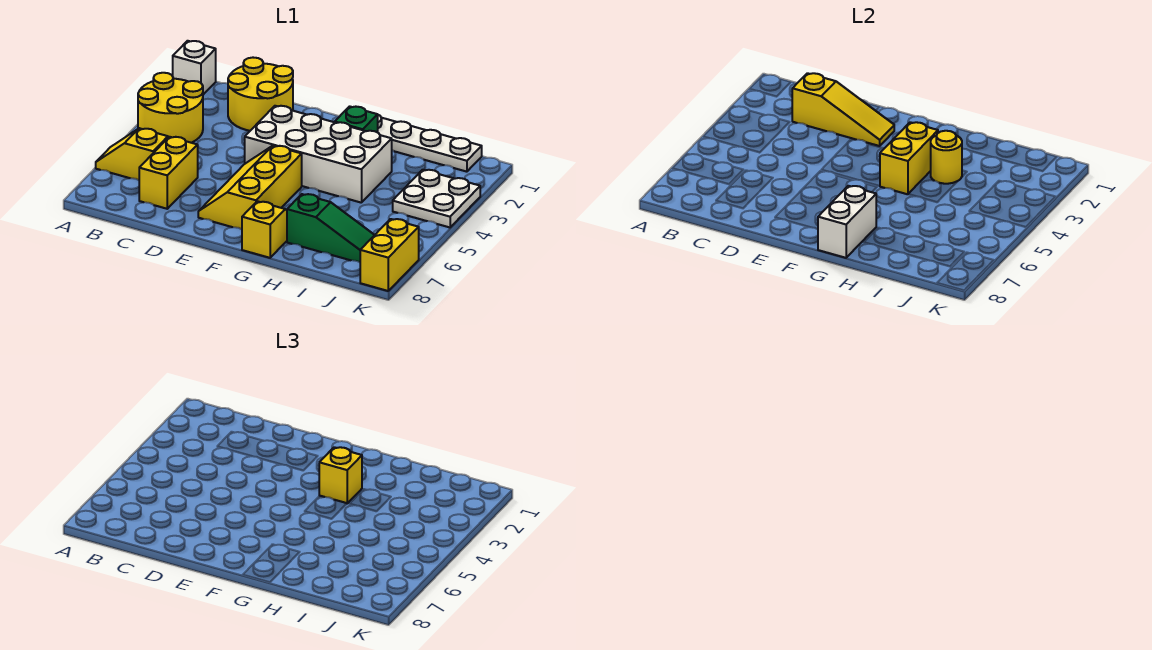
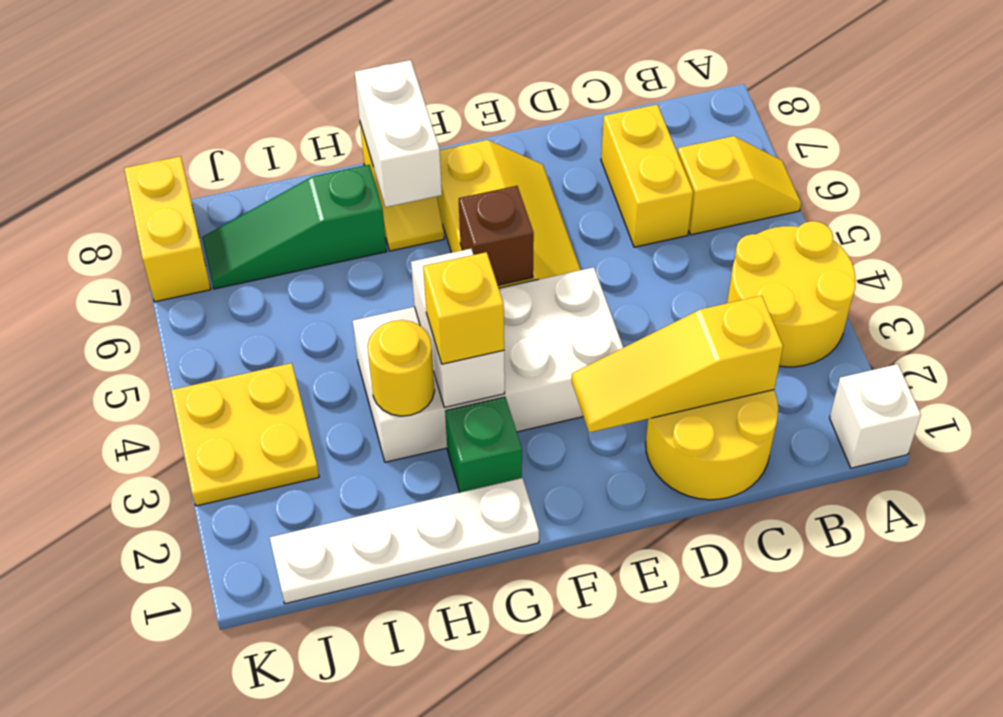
none -> brown 1x1 brick [459,186,534,285]
yellow 1x2 brick [880,122,938,194] -> white 1x2 brick [411,249,505,408]
white 2x2 plate [393,170,480,227] -> yellow 2x2 plate [171,363,319,506]

